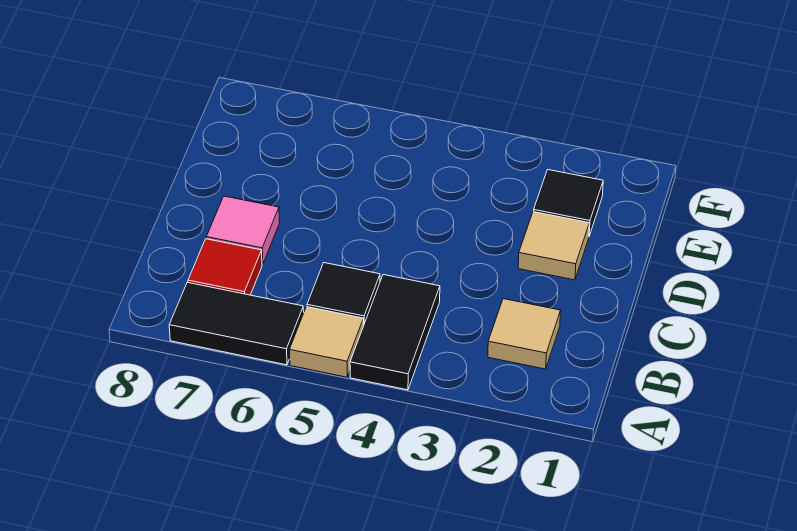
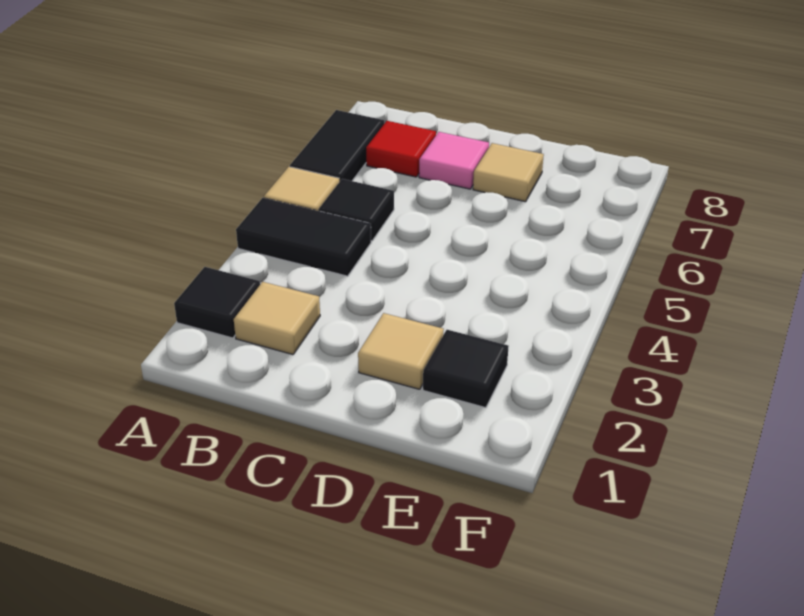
none -> black 1x1 tile [174,267,260,338]
none -> tan 1x1 tile [473,143,544,202]

